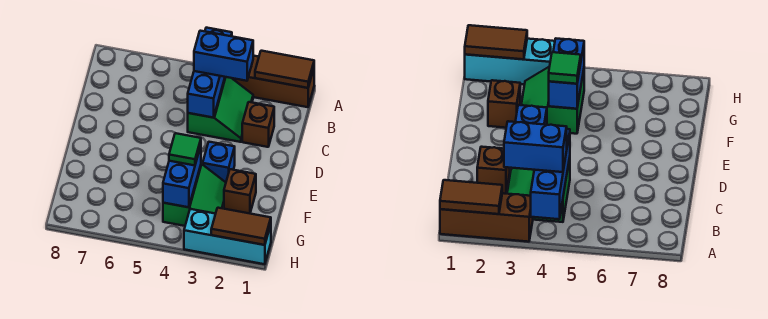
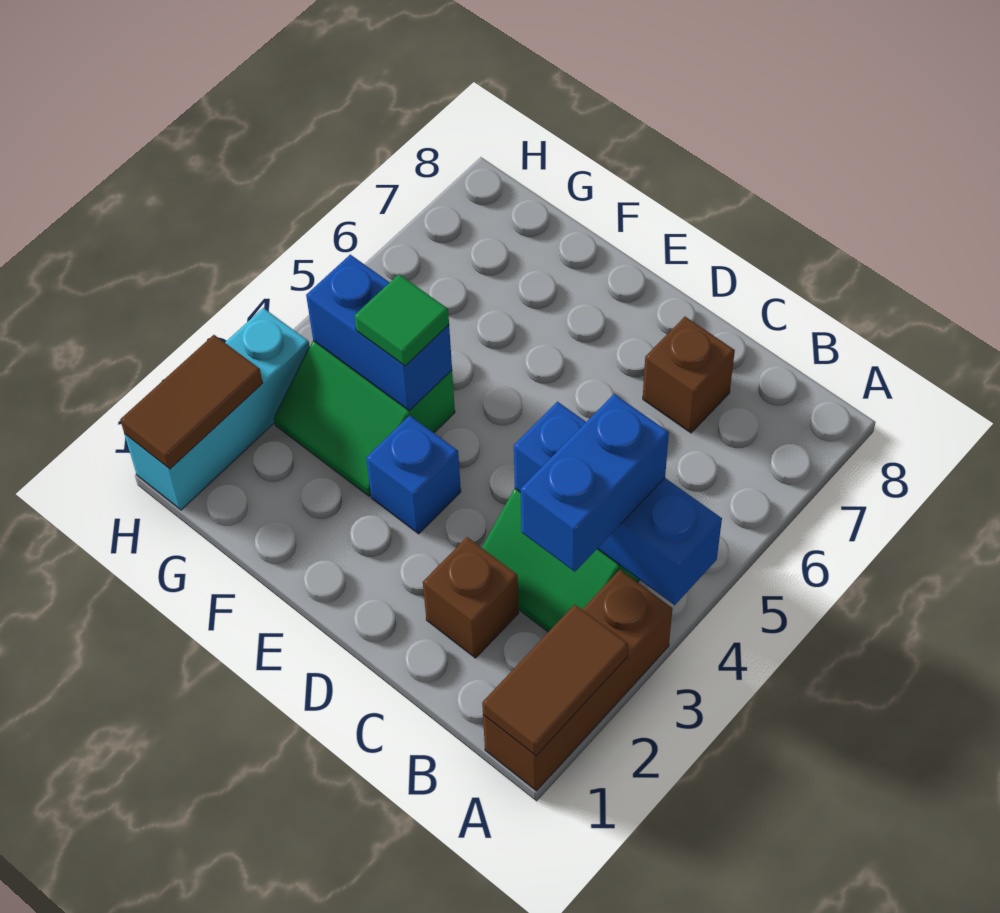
brown 1x1 brick [224,169,256,213] -> brown 1x1 brick moved to [643,317,735,433]

